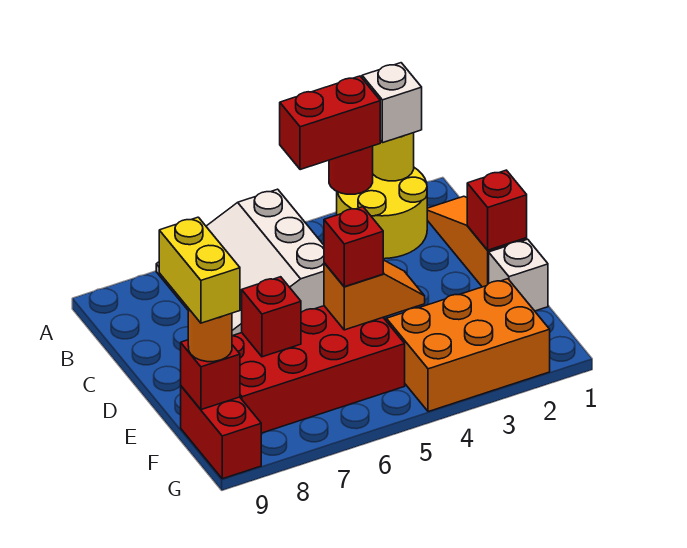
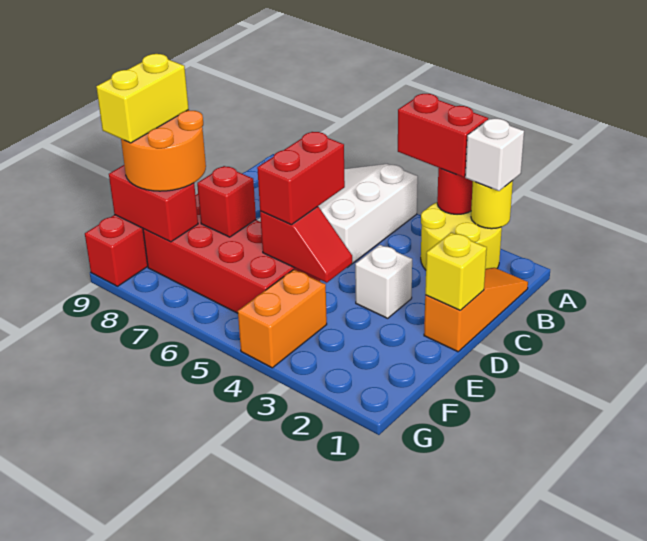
red 1x1 brick [467,170,527,250] -> yellow 1x1 brick [425,233,487,310]
white 1x1 brick [489,239,548,311] -> white 1x1 brick moved to [355,245,412,318]
orange 1x2 slope [324,260,425,330] -> red 1x2 slope [260,207,352,283]
red 1x1 brick [324,207,383,287] -> red 1x2 brick [257,132,345,225]
orange 2x3 brick [386,279,550,412] -> orange 1x2 brick [238,270,327,368]
red 1x1 brick [181,340,240,410] -> red 1x2 brick [109,165,198,242]
orange 1x1 round brick [188,308,232,362] -> orange 2x2 round brick [121,110,206,191]

